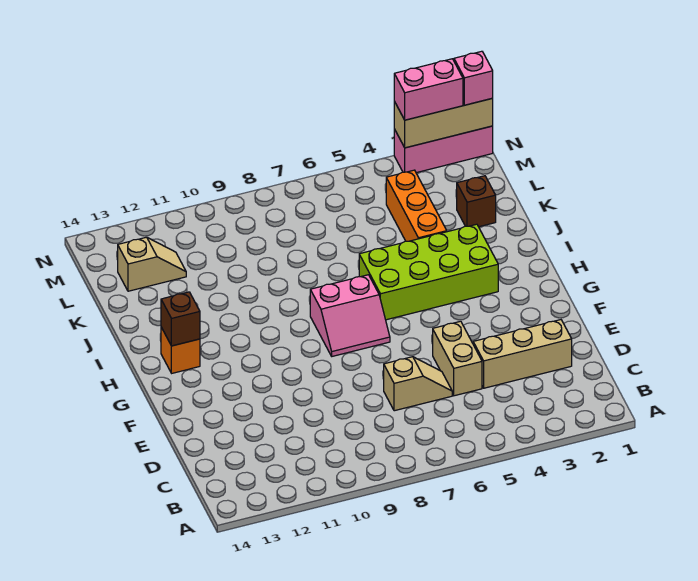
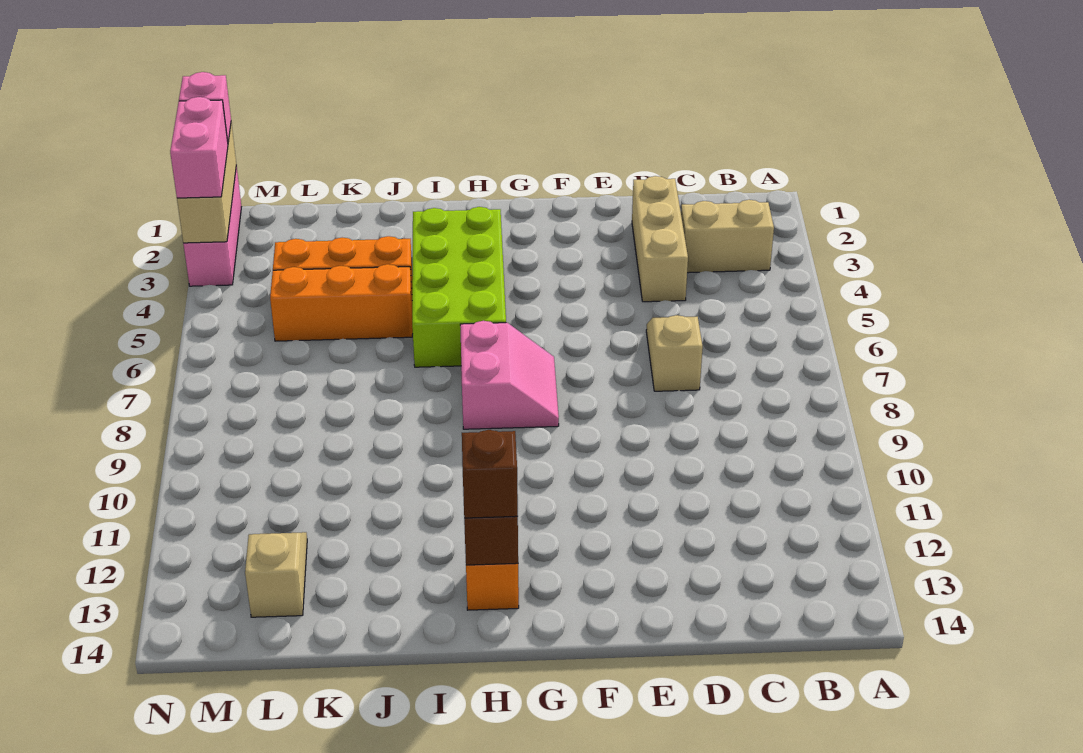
tan 1x2 brick [433,321,482,396] -> tan 1x2 brick moved to [681,200,774,273]
none -> orange 1x3 brick [270,264,413,341]
brown 1x1 brick [457,176,496,227] -> brown 1x1 brick moved to [462,430,518,518]

